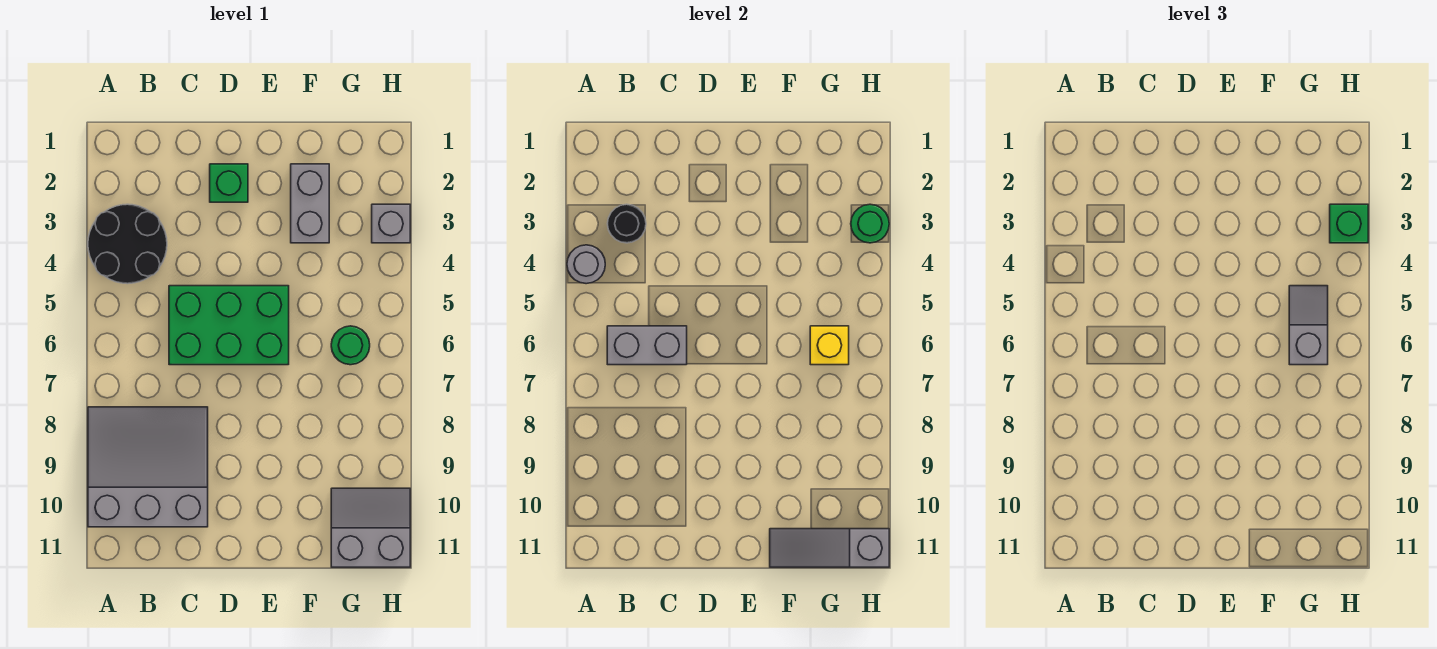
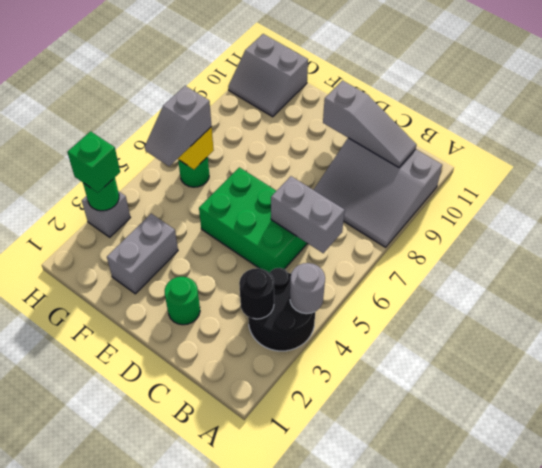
green 1x1 brick [210,164,248,202] -> green 1x1 round brick [165,277,200,325]
grey 1x3 slope [770,529,889,567] -> grey 1x3 slope moved to [323,81,417,167]

